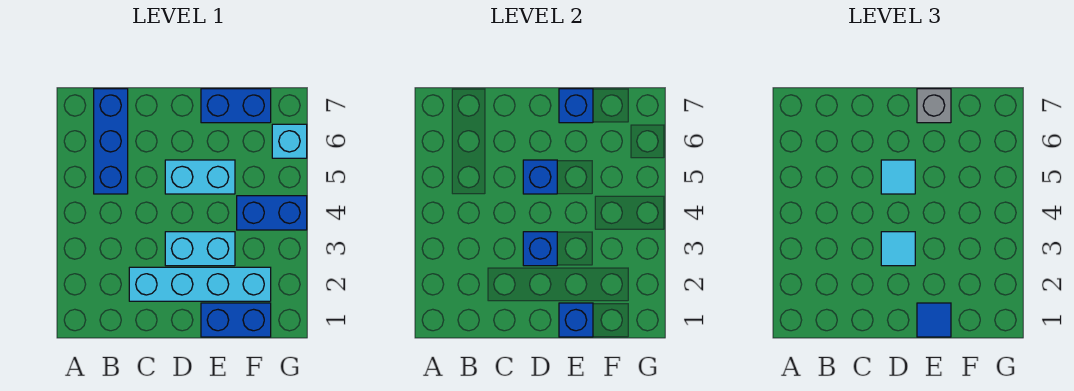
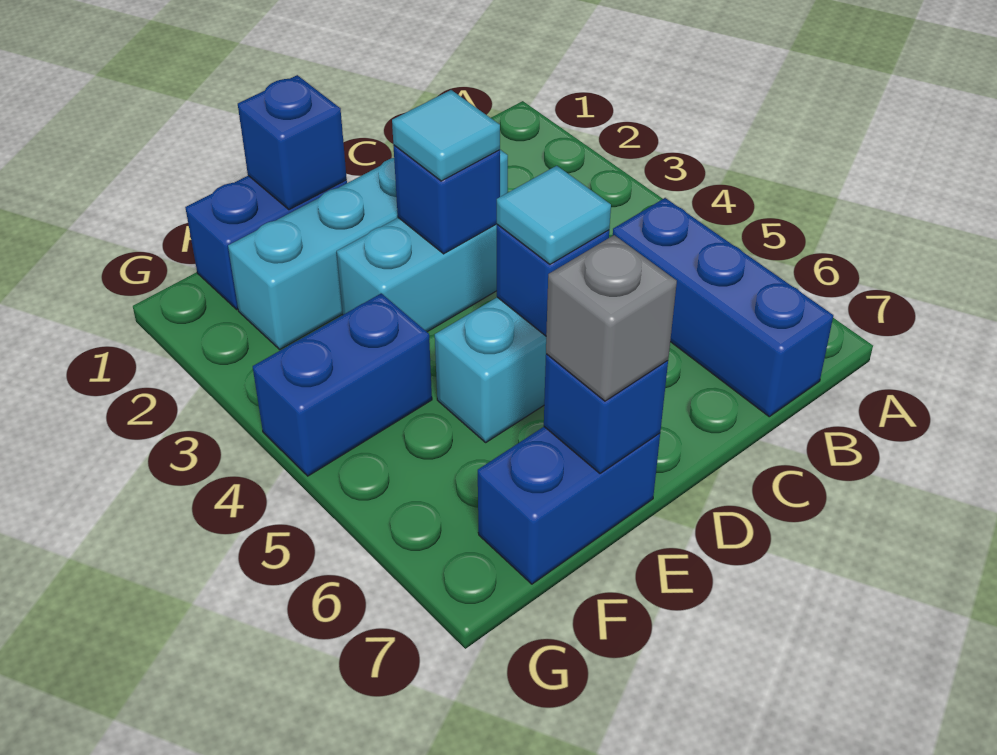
blue 1x1 tile [917,303,951,337] -> none
cyan 1x1 brick [272,124,307,158] -> none

